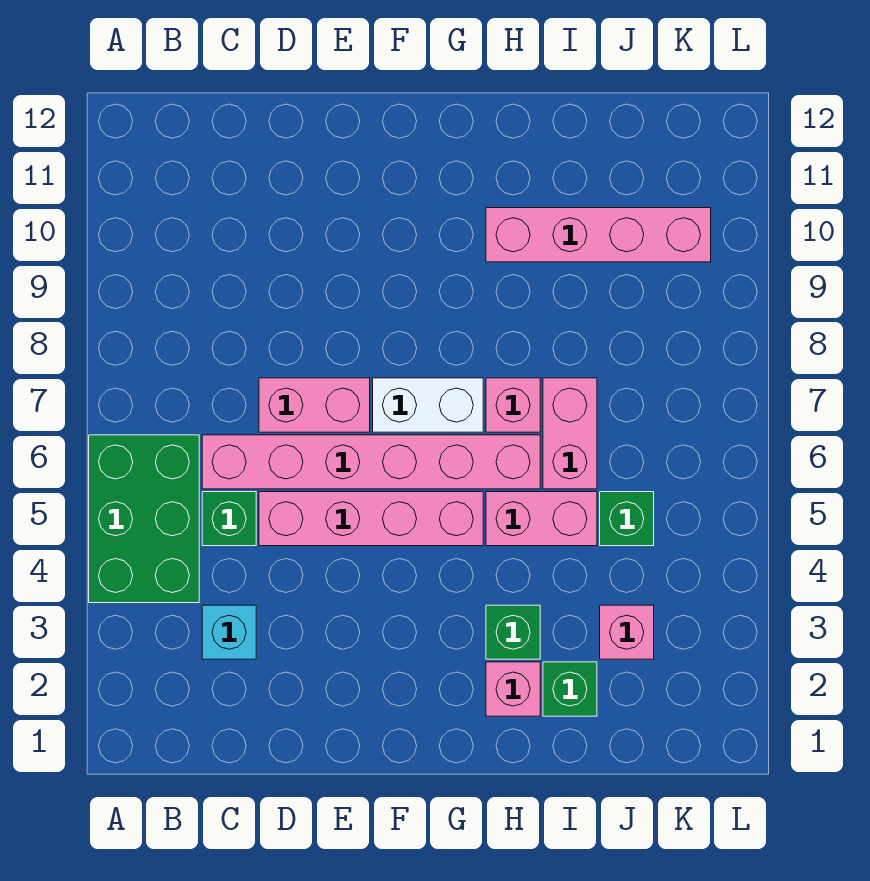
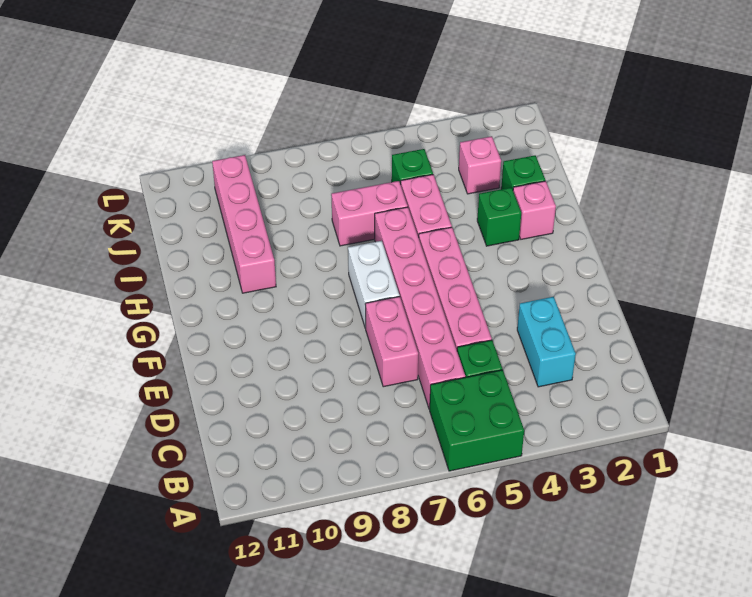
green 2x3 brick [89,435,199,603] -> green 2x2 brick [430,370,524,471]
cyan 1x1 brick [202,605,256,659] -> cyan 1x2 brick [517,297,576,387]
pink 1x1 brick [486,378,540,432] -> none

